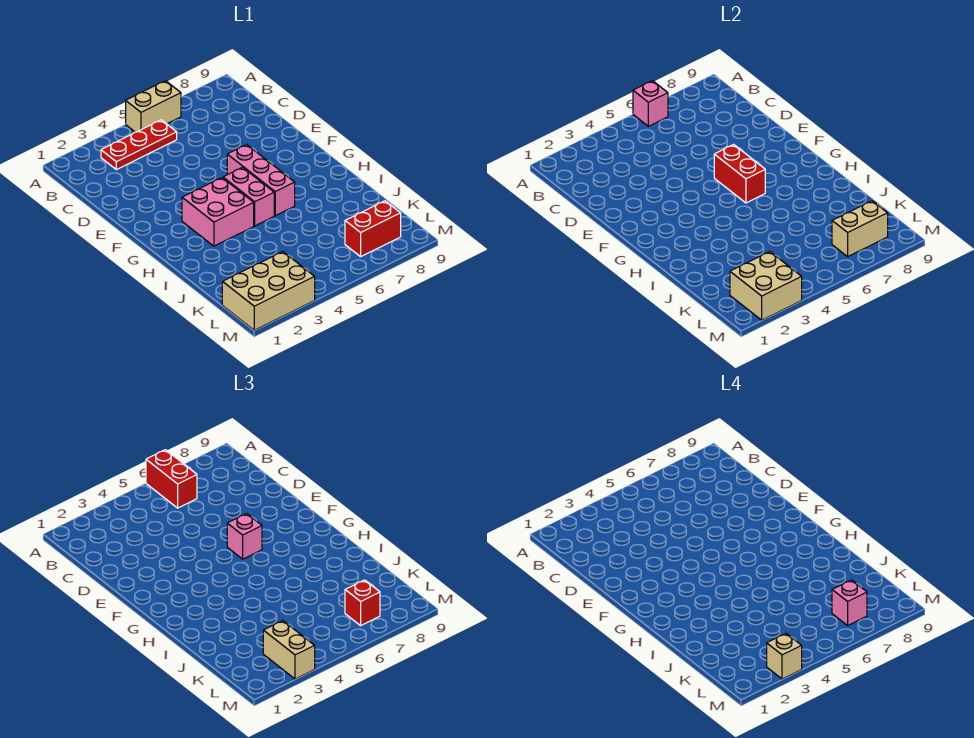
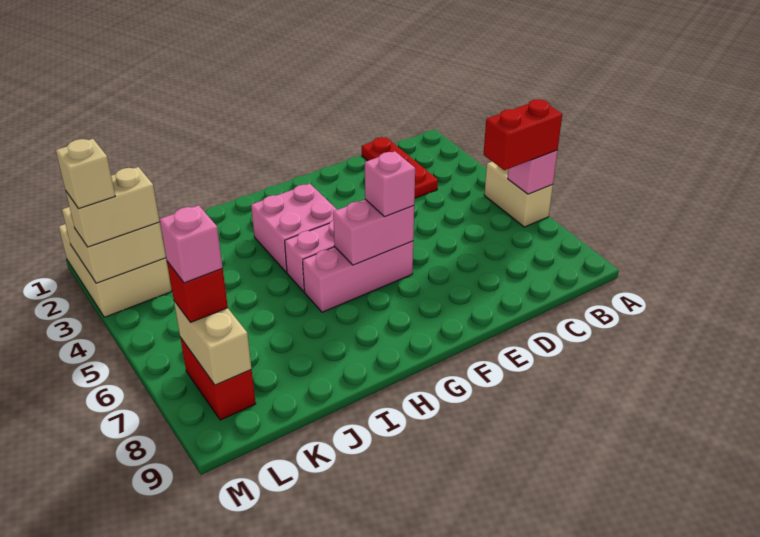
red 1x3 plate [101,120,177,170] -> red 1x3 plate moved to [362,137,438,198]
red 1x2 brick [714,144,765,203] -> pink 1x2 brick [333,199,414,265]

